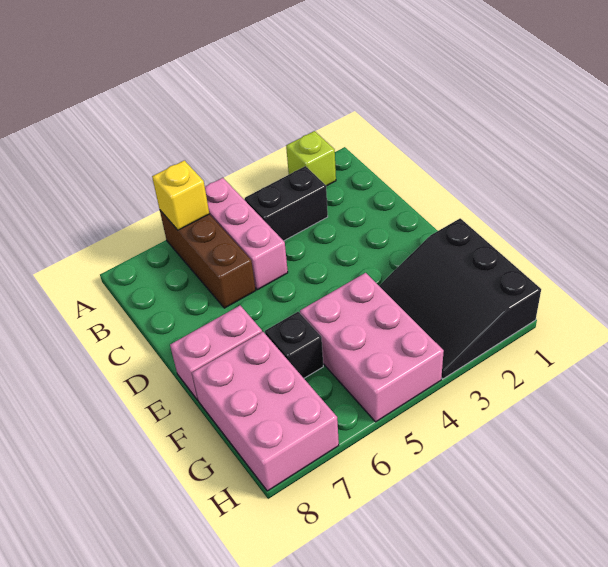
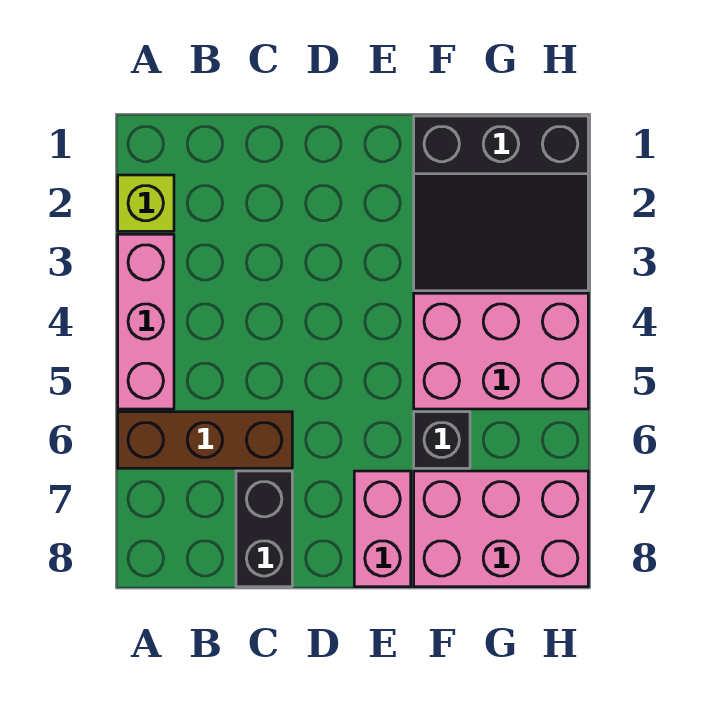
pink 1x3 brick [205,178,288,290] -> pink 1x3 brick turned to [118,234,174,409]
yellow 1x1 brick [152,160,209,230] -> none
black 1x2 brick [245,166,328,241] -> black 1x2 brick moved to [236,471,292,587]

